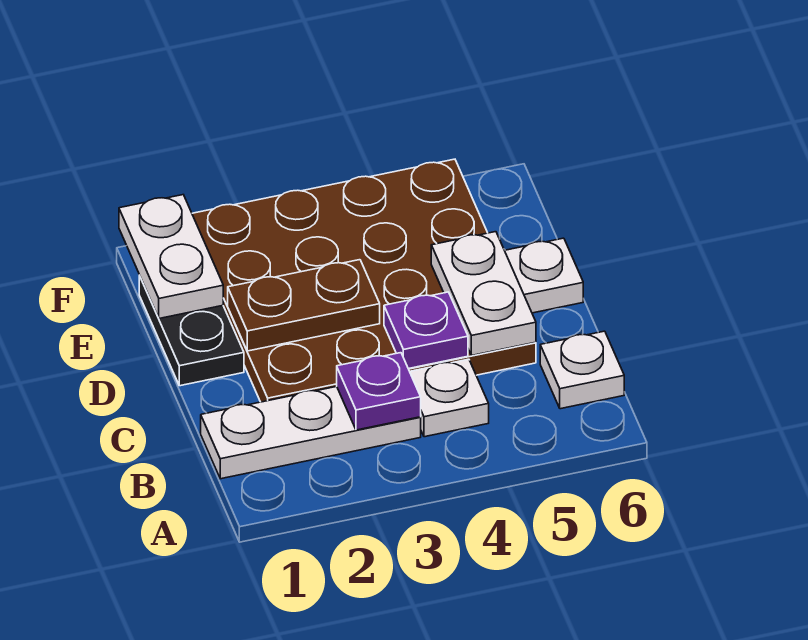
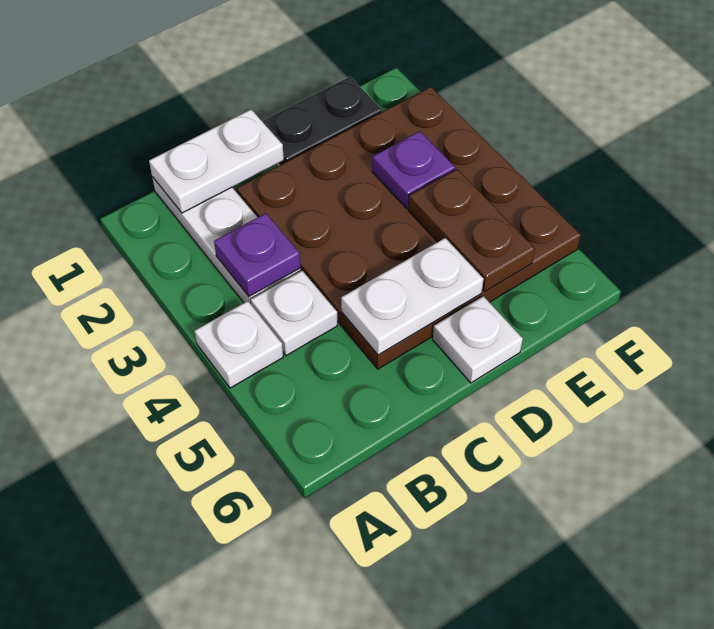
white 1x1 plate [540,331,624,409] -> white 1x1 plate moved to [195,301,283,388]
purple 1x1 plate [384,292,468,369] -> purple 1x1 plate moved to [372,131,455,209]
brown 1x2 plate [228,260,380,351] -> brown 1x2 plate moved to [409,169,535,292]
white 1x2 plate [119,195,223,319] -> white 1x2 plate moved to [149,110,284,213]

